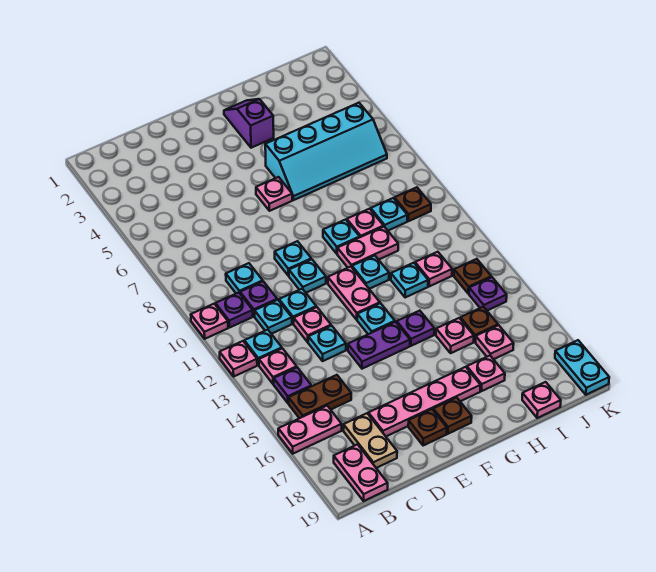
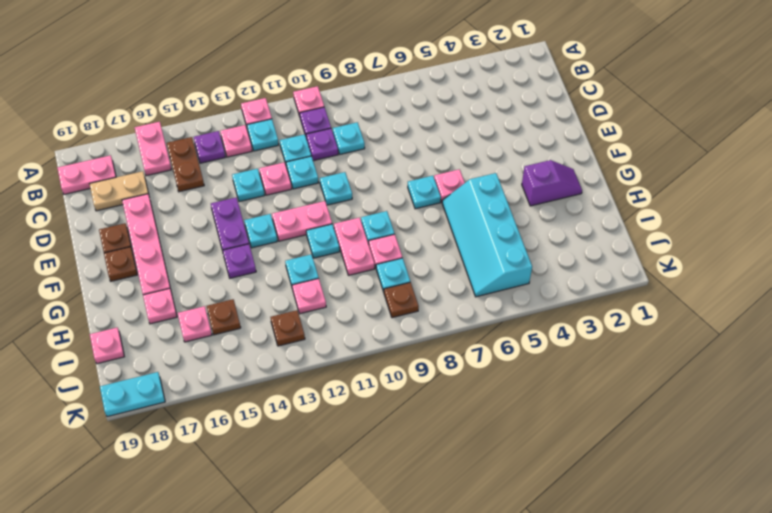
cyan 1x1 plate [275,241,311,276] -> cyan 1x1 plate moved to [408,176,441,209]
pink 1x1 plate [436,318,474,353] -> none
purple 1x1 plate [469,277,507,310] -> none

